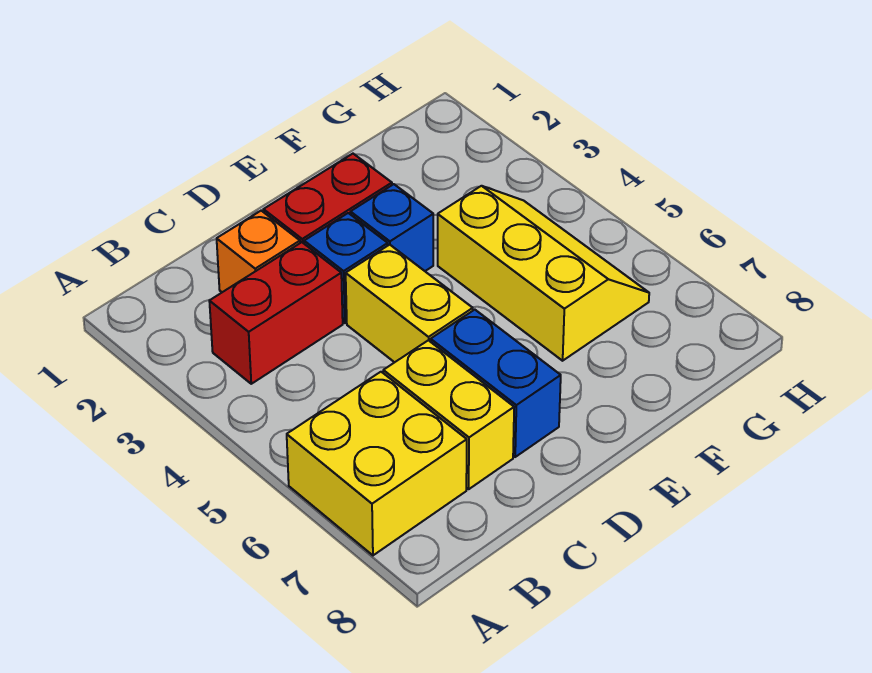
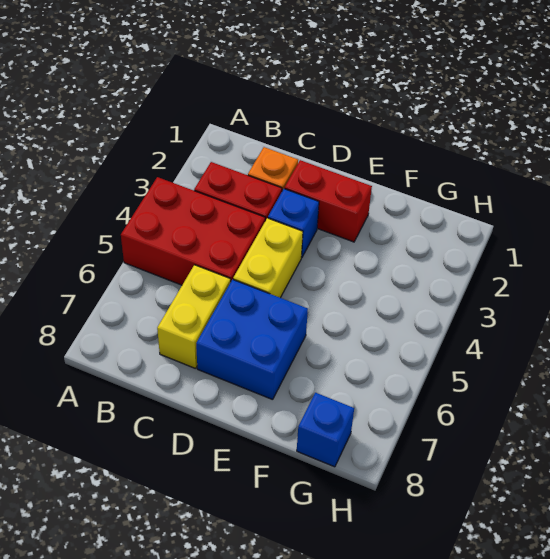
none -> red 2x3 brick [121,177,265,285]
yellow 2x2 brick [287,372,467,555] -> none
blue 1x2 brick [431,310,561,457] -> blue 2x2 brick [196,280,308,400]
blue 1x1 brick [351,184,433,271] -> blue 1x1 brick moved to [297,393,354,467]
yellow 2x3 slope [438,186,649,361] -> none

